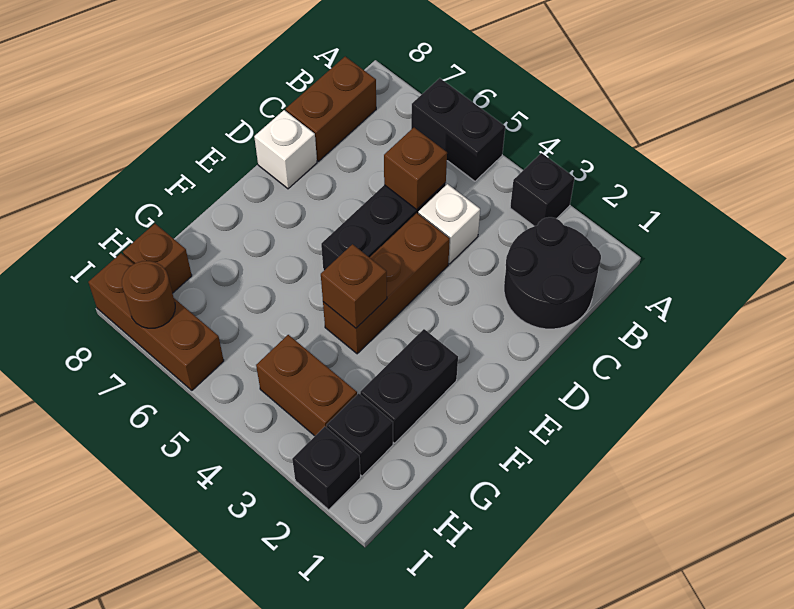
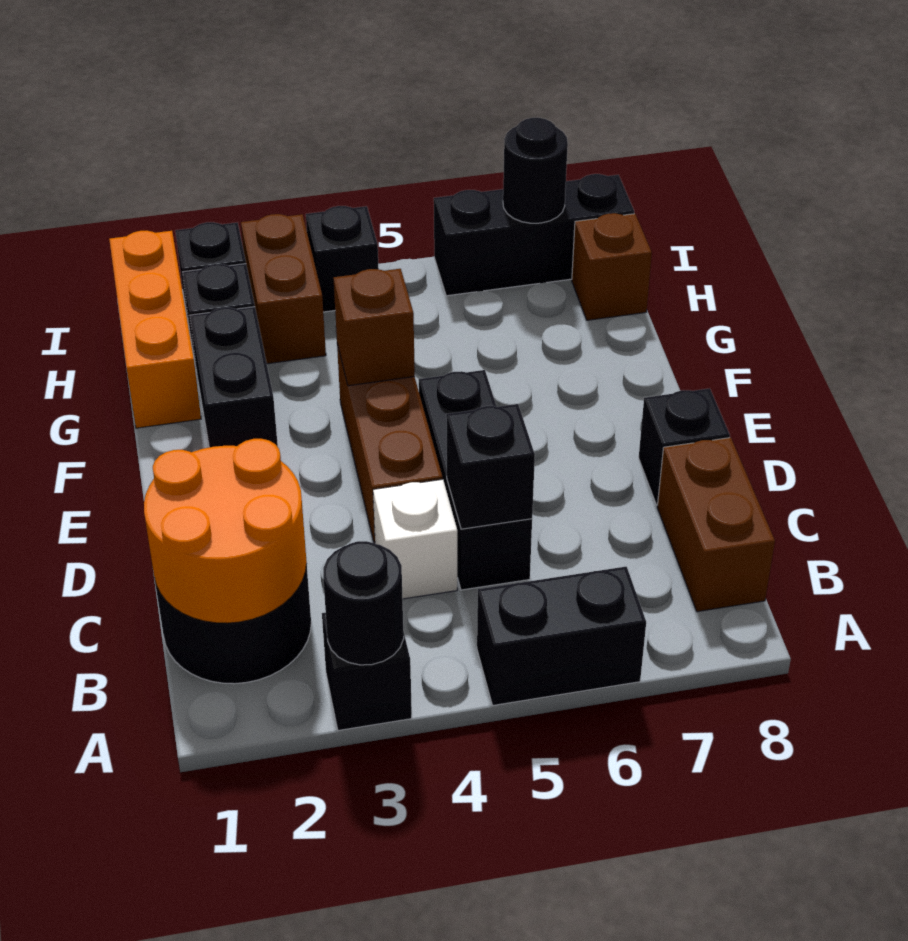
none -> black 1x1 round brick [323,541,404,665]
none -> orange 2x2 round brick [144,439,307,623]
brown 1x1 brick [384,128,447,209] -> black 1x1 brick [446,404,535,529]
white 1x1 brick [254,110,317,189] -> black 1x1 brick [639,388,730,505]
none -> orange 1x3 brick [109,231,201,428]
brown 1x2 brick [256,335,357,436] -> brown 1x2 brick turned to [241,214,326,364]
none -> black 1x1 brick [306,206,379,312]
brown 1x3 brick [89,253,224,390] -> black 1x3 brick [434,174,634,296]
brown 1x1 round brick [122,261,175,328] -> black 1x1 round brick [503,118,568,223]

